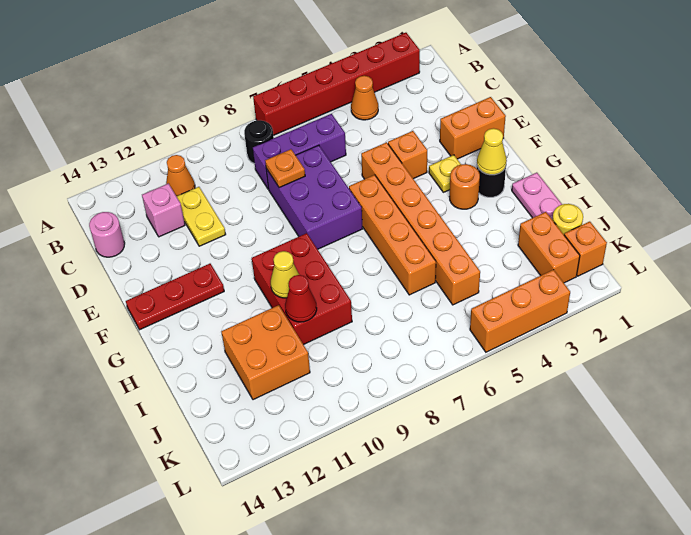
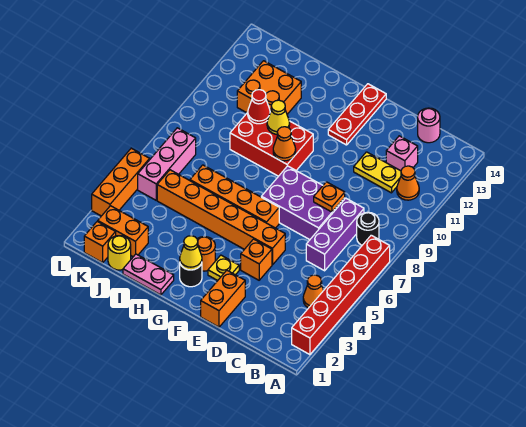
none -> orange 1x1 cone [273,127,296,161]
none -> pink 1x3 brick [138,128,196,200]

